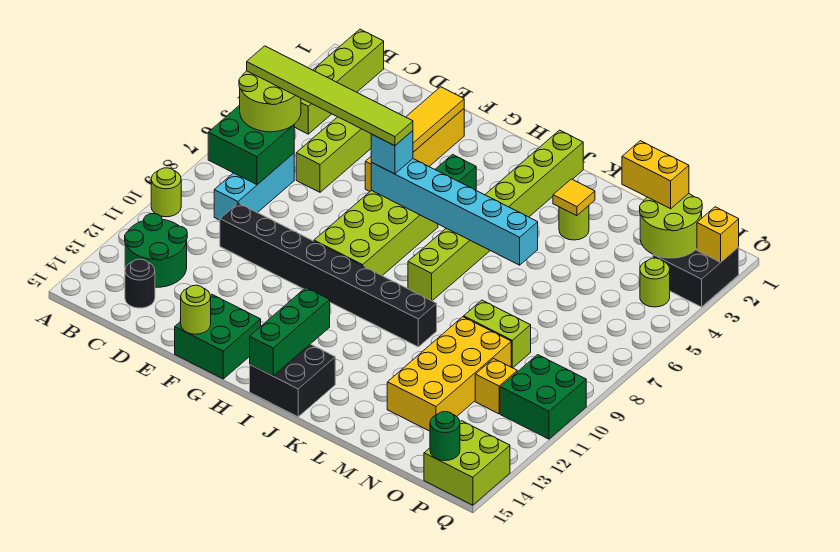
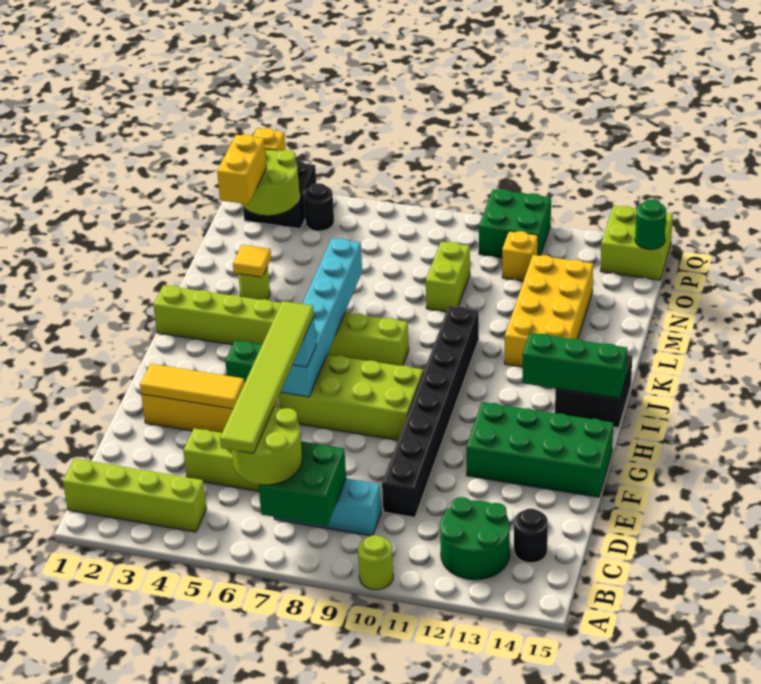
green 2x2 brick [175,295,261,379] -> green 2x4 brick [466,402,613,497]
lime 1x1 round brick [180,285,211,334] -> none
yellow 2x4 brick [387,317,511,431] -> yellow 2x4 brick turned to [505,255,593,367]
lime 1x1 round brick [640,258,670,307] -> black 1x1 round brick [304,183,334,231]

